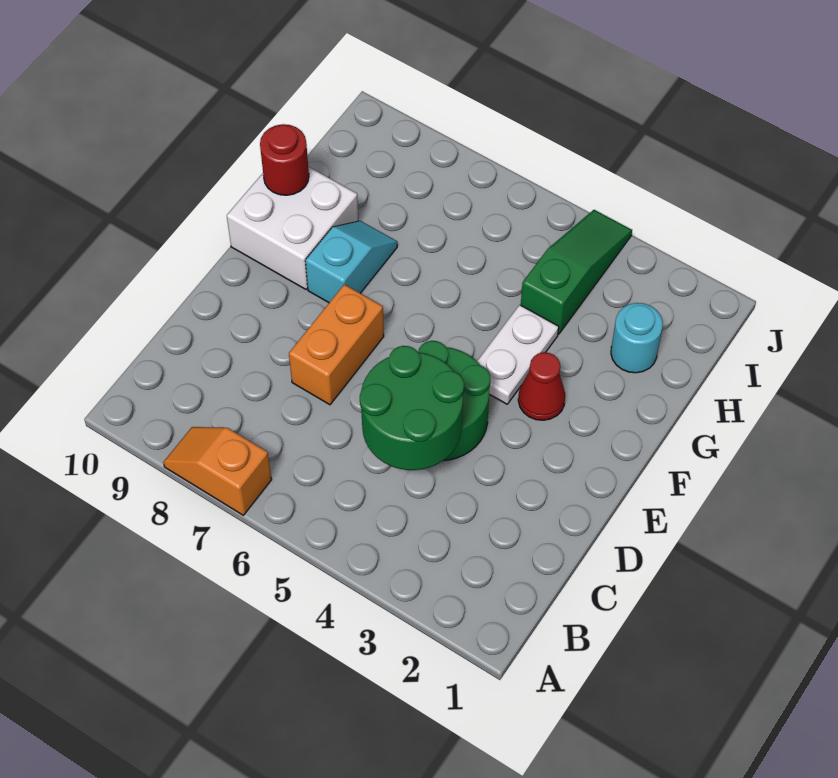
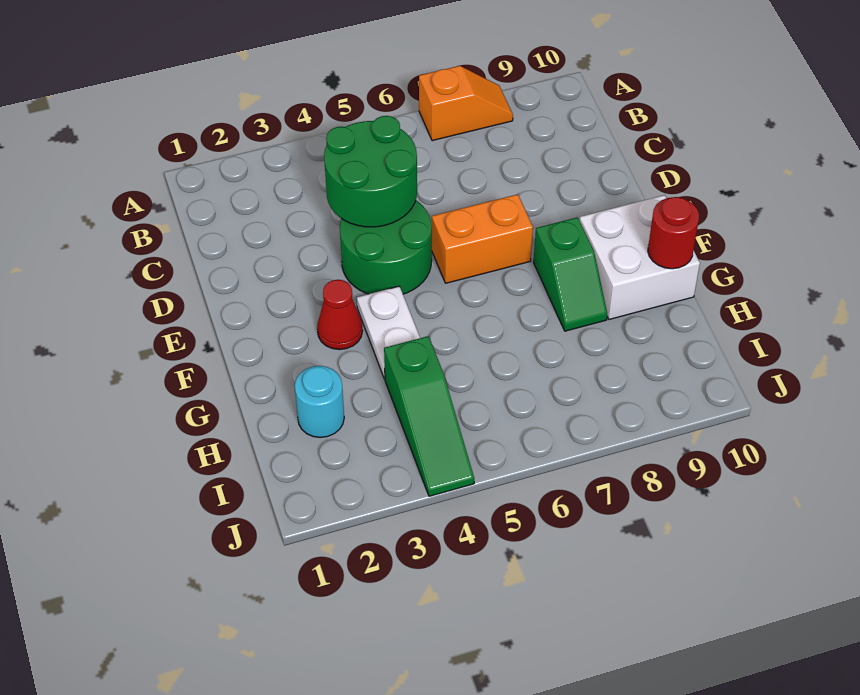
orange 1x2 brick [289,284,384,405] -> orange 1x2 brick turned to [431,194,533,283]
cyan 1x2 slope [305,221,397,303] -> green 1x2 slope [534,217,607,331]

